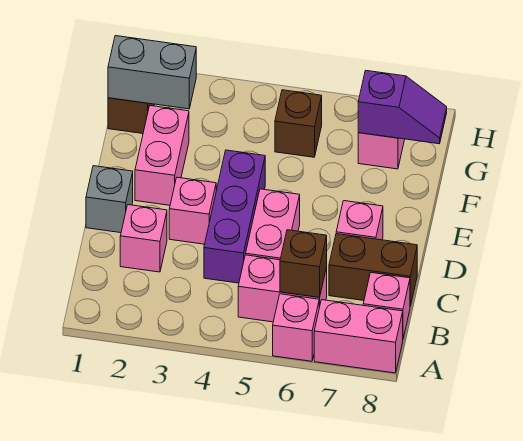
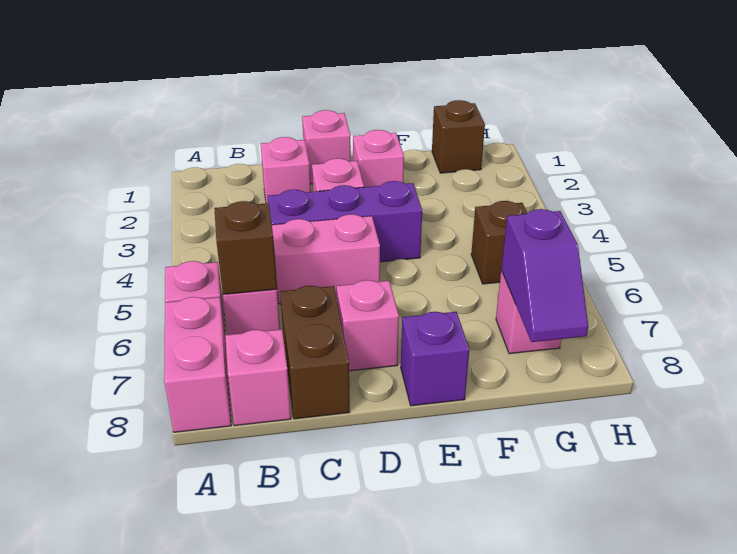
grey 1x1 brick [86,166,133,233] -> pink 1x1 brick [302,110,351,184]
pink 1x2 brick [135,106,189,205] -> pink 1x1 brick [353,130,404,187]
none -> purple 1x1 brick [401,312,469,406]
grey 1x2 brick [108,36,196,109] -> none

